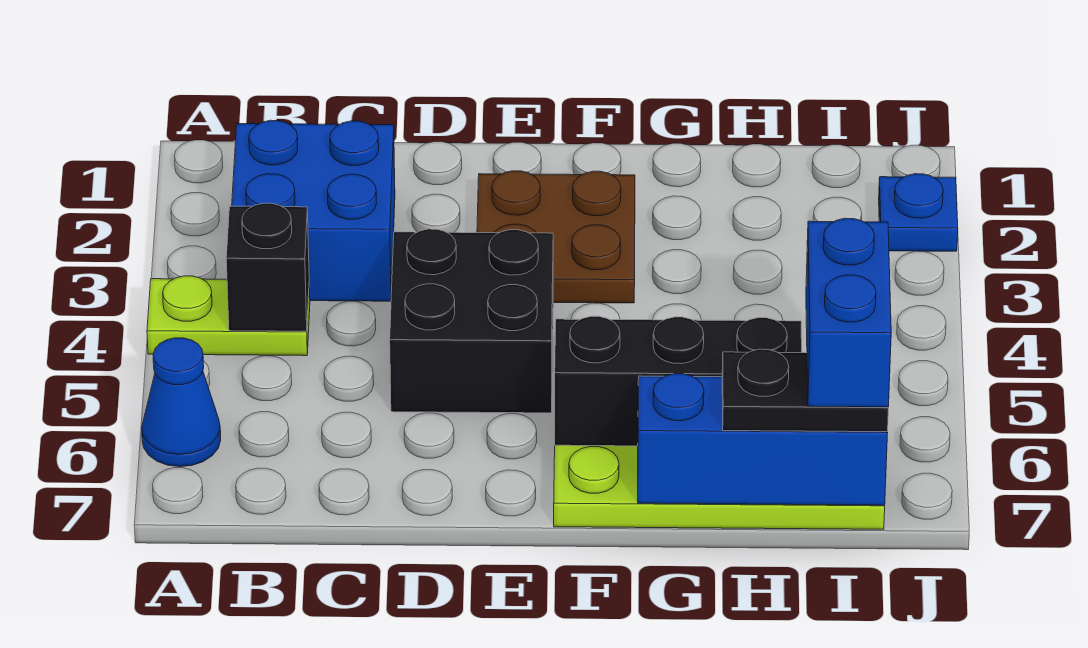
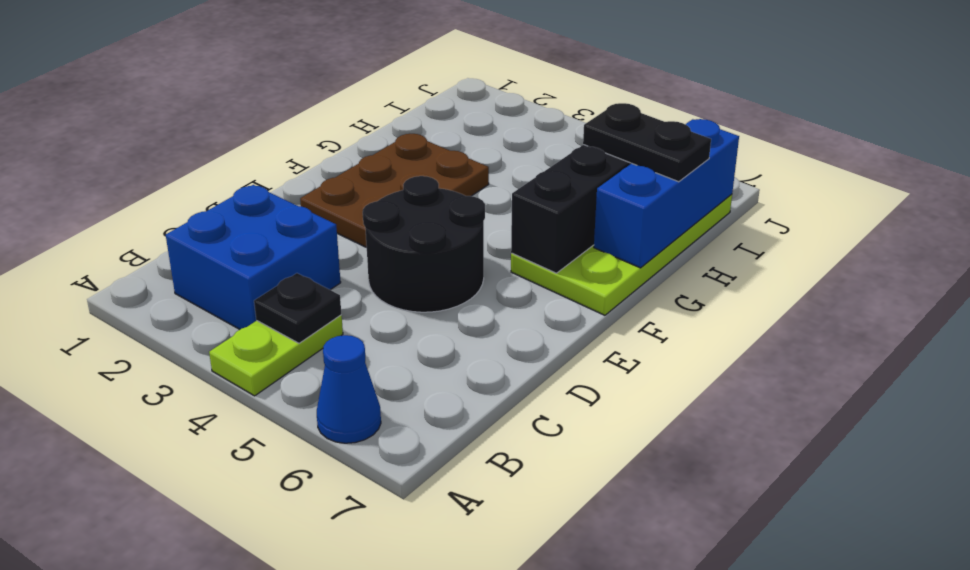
black 1x1 brick [226,203,309,331] -> black 1x1 plate [254,273,341,343]
black 2x2 brick [390,229,553,413] -> black 2x2 round brick [363,176,485,312]
brown 2x2 plate [477,171,635,303] -> brown 2x3 plate [300,134,489,248]
black 1x2 plate [722,349,888,432] -> black 1x2 plate turned to [583,103,711,182]
blue 1x2 brick [806,218,891,407] -> none
blue 1x1 plate [879,174,958,251] -> none

